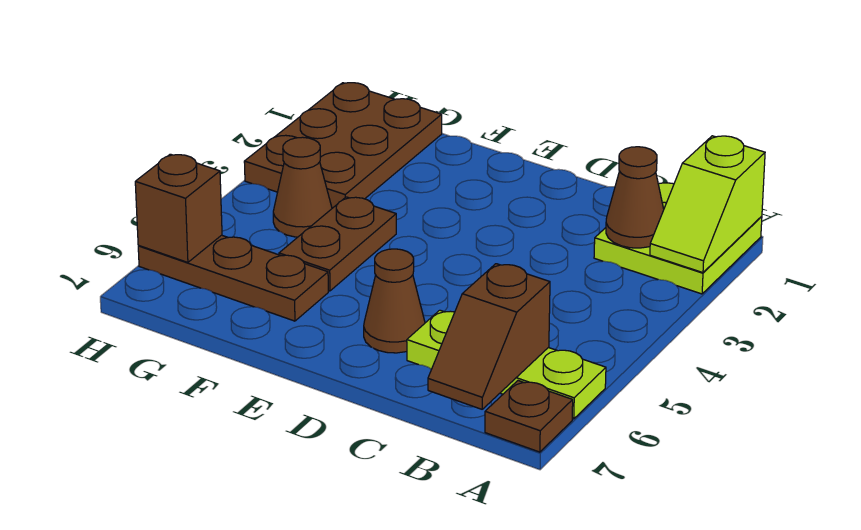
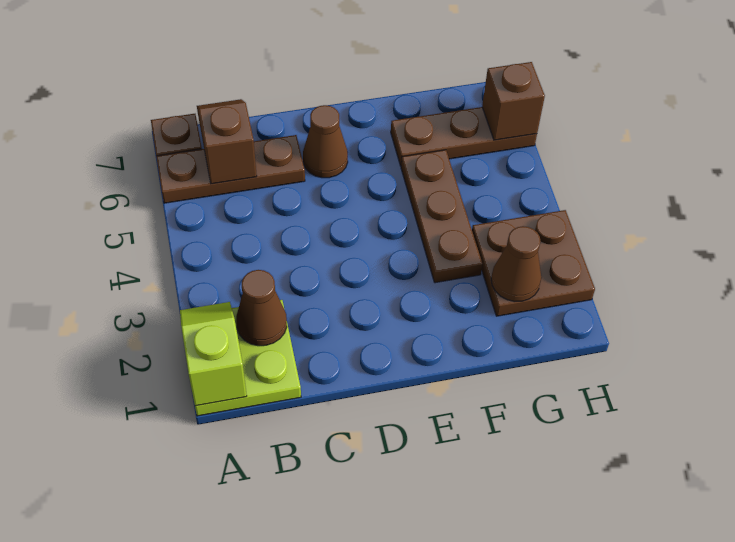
lime 1x3 plate [407,310,606,419] -> brown 1x3 plate [156,135,305,203]
brown 1x2 plate [279,197,396,291] -> brown 1x3 plate [401,150,483,283]
brown 2x3 plate [244,83,442,208] -> brown 2x2 plate [472,210,595,316]
brown 1x1 cone [273,137,332,237] -> brown 1x1 cone moved to [491,226,541,301]

